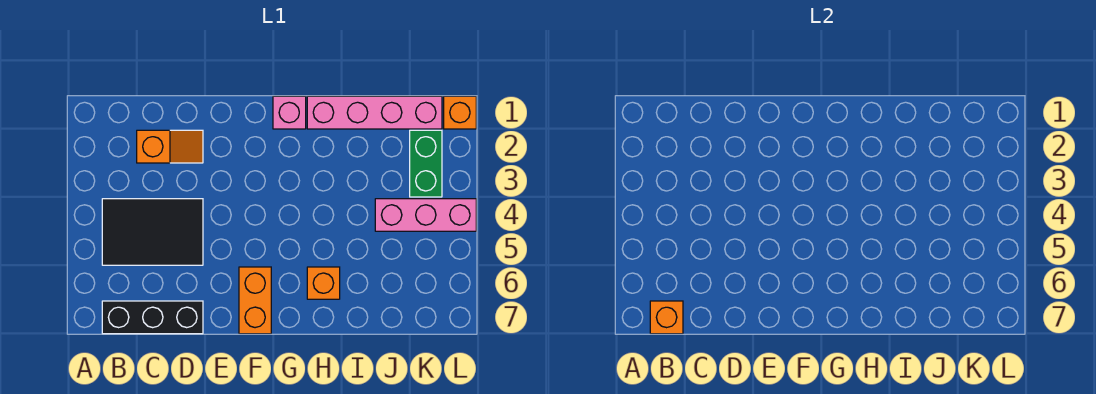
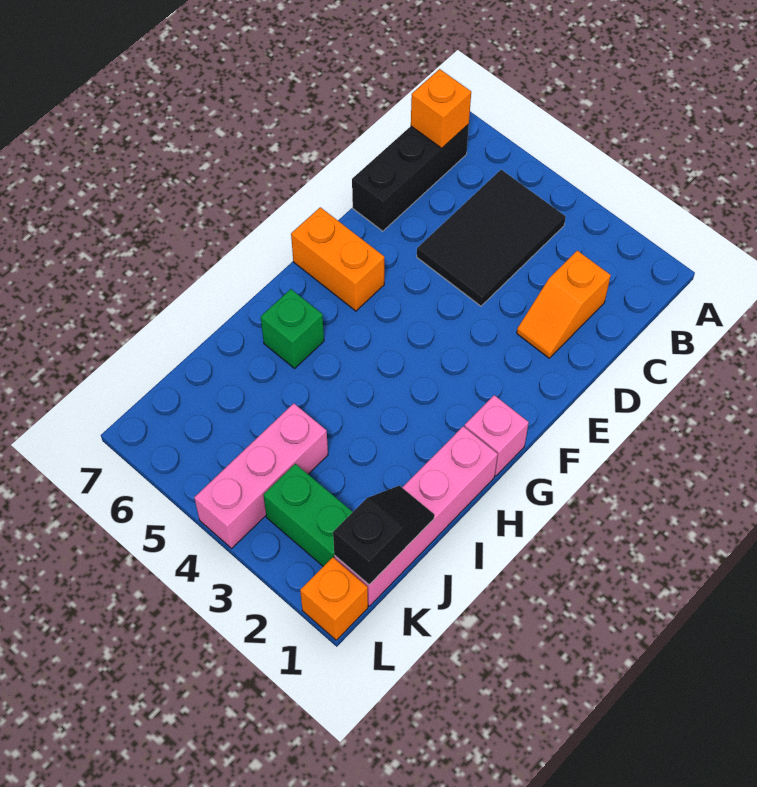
orange 1x1 brick [307,267,340,299] -> green 1x1 brick [261,289,324,368]
none -> black 1x2 slope [333,486,434,585]

